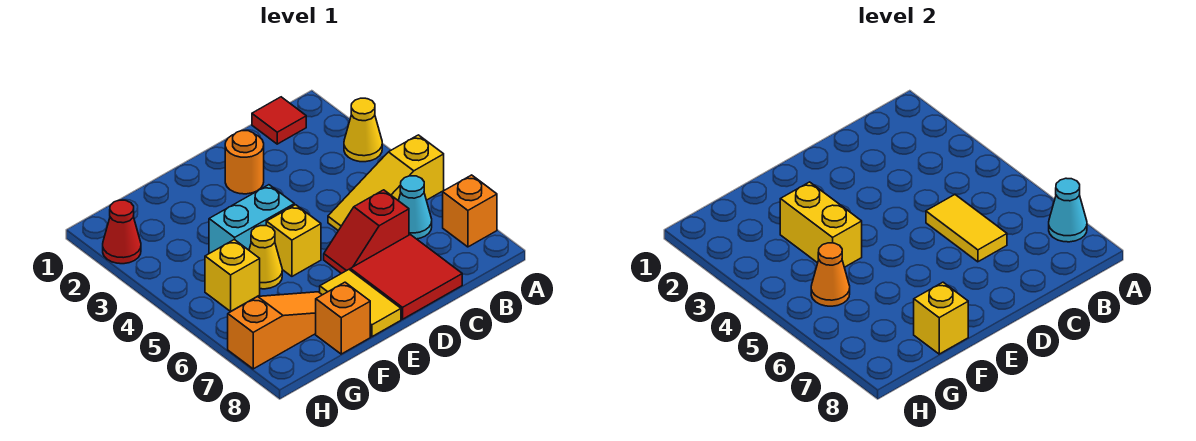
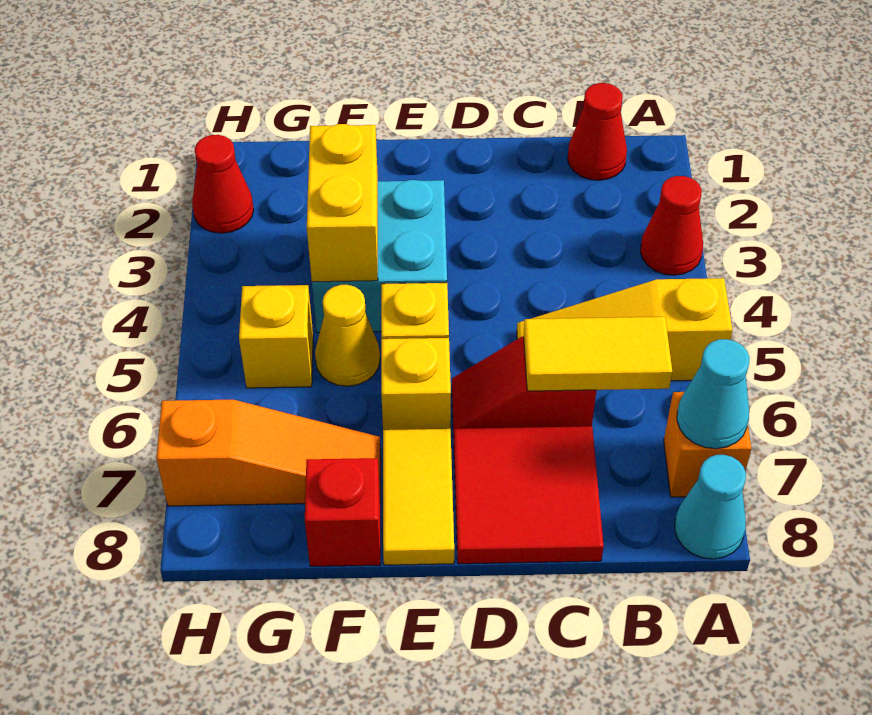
yellow 1x1 cone [344,98,382,162] -> red 1x1 cone [641,176,703,275]
red 1x1 tile [252,97,306,144] -> red 1x1 cone [568,83,627,180]
cyan 1x1 cone [398,176,432,239] -> cyan 1x1 cone moved to [675,455,746,559]
yellow 1x2 tile [926,194,1007,262] -> yellow 1x2 tile turned to [524,317,672,391]
orange 1x1 round brick [225,131,264,194] -> none
cyan 1x2 brick [209,185,294,254] -> cyan 2x2 brick [312,180,447,333]
orange 1x1 brick [316,282,370,354] -> red 1x1 brick [305,458,380,566]
yellow 1x1 brick [914,282,968,354] -> yellow 1x1 brick moved to [381,338,451,430]
orange 1x1 cone [811,243,850,306] -> none

